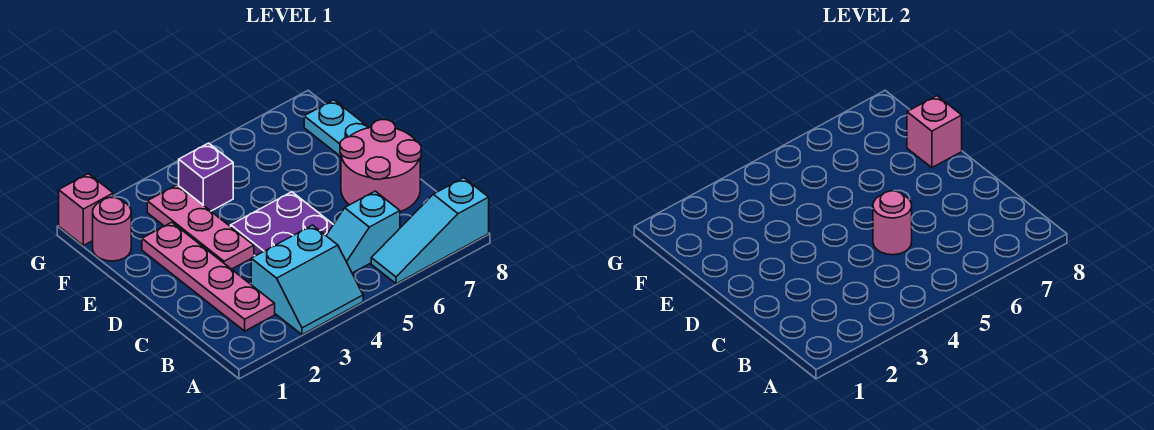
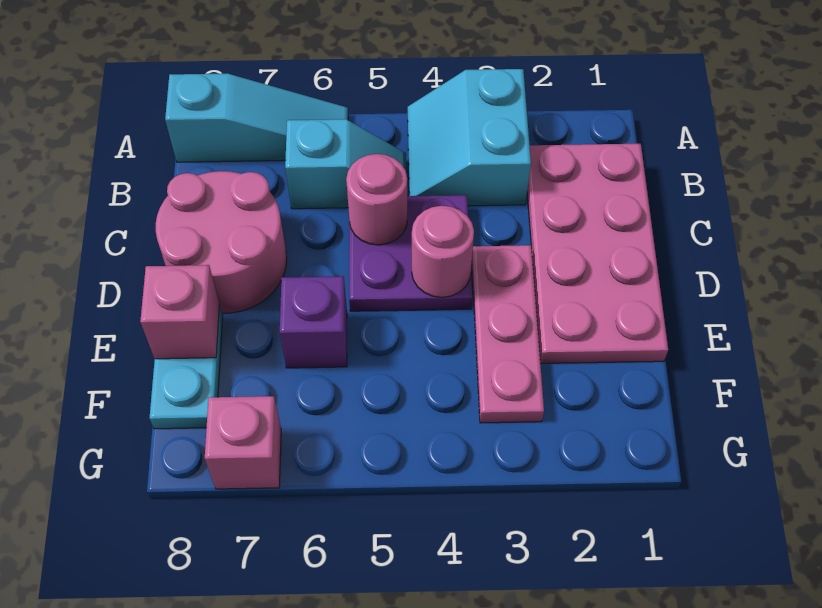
cyan 2x2 slope [251,225,363,335] -> cyan 2x2 slope turned to [408,69,531,206]
pink 1x4 plate [142,222,275,331] -> pink 2x4 plate [527,144,668,364]
pink 1x1 round brick [93,197,131,261] -> pink 1x1 round brick moved to [412,206,474,297]
purple 1x1 brick [179,143,233,211] -> purple 1x1 brick moved to [280,276,347,368]
pink 1x1 brick [59,174,113,246] -> pink 1x1 brick moved to [205,396,281,489]

